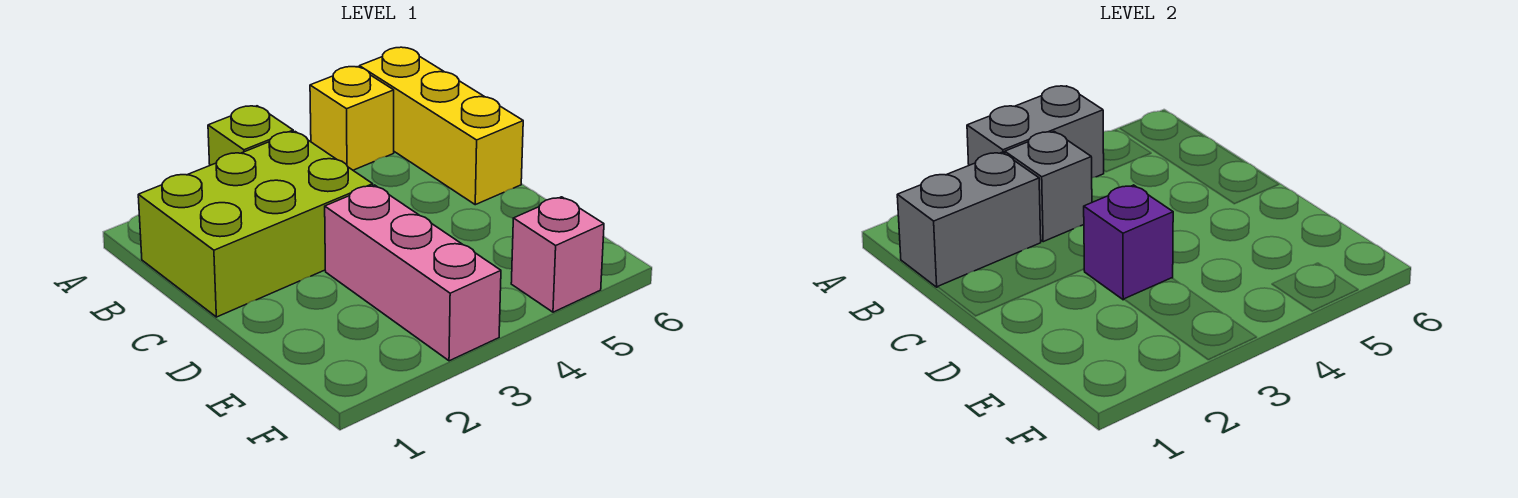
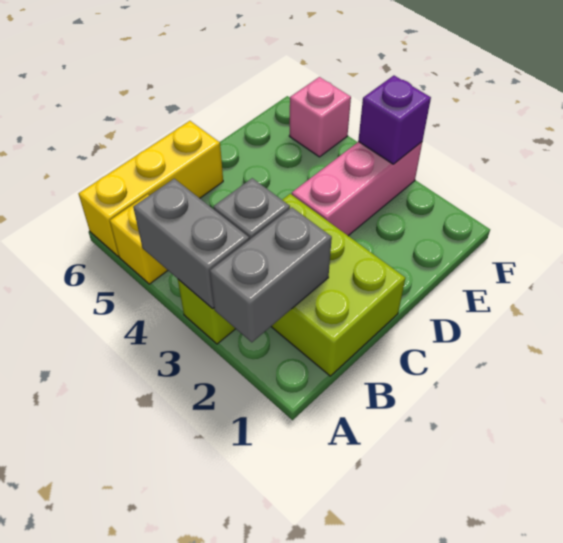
grey 1x2 brick [897,152,1041,287] -> grey 1x2 brick turned to [210,207,332,342]
purple 1x1 brick [1084,185,1173,300] -> purple 1x1 brick moved to [358,76,431,164]

